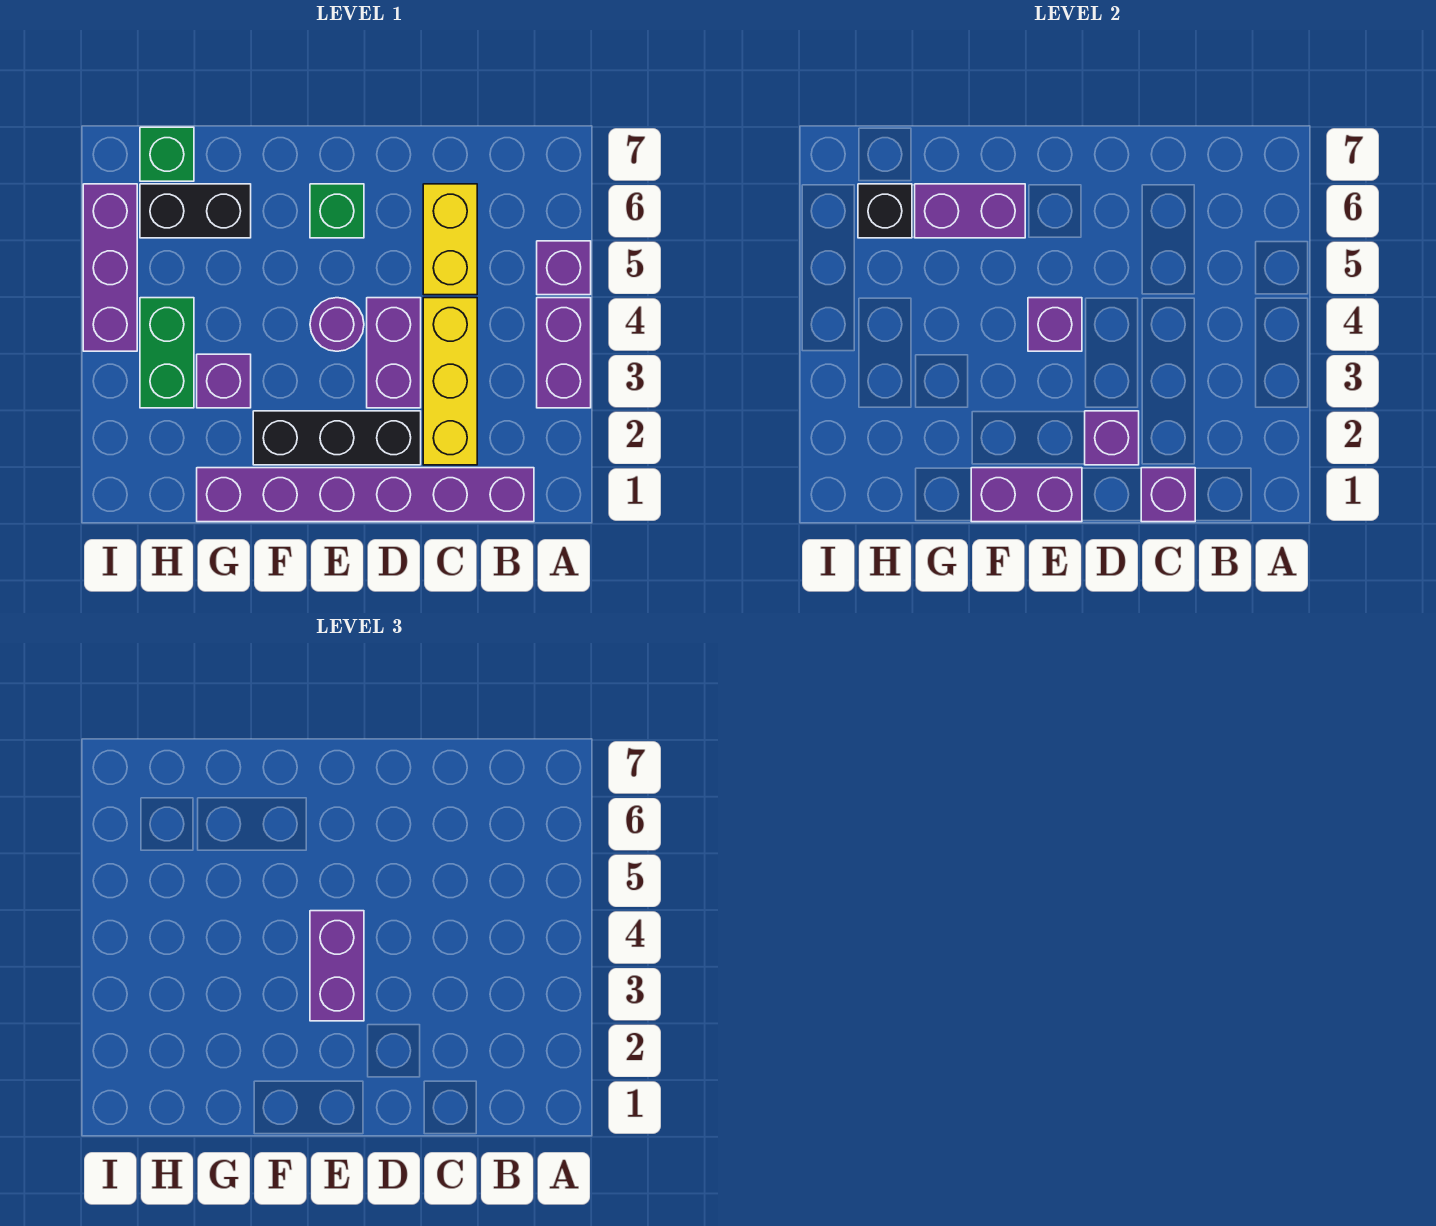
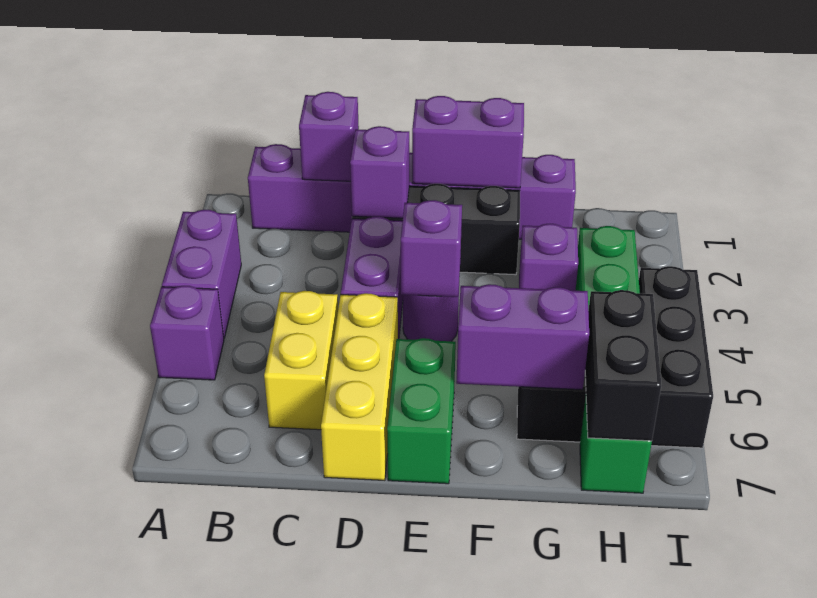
yellow 1x3 brick [423,298,477,465] -> yellow 1x3 brick moved to [321,293,398,480]
purple 1x2 brick [310,911,364,1021] -> none
green 1x1 brick [310,184,364,238] -> green 1x2 brick [387,338,456,484]
black 1x1 brick [858,184,912,238] -> black 1x2 brick [585,290,661,441]
purple 1x3 brick [83,184,137,351] -> black 1x3 brick [639,266,713,448]

